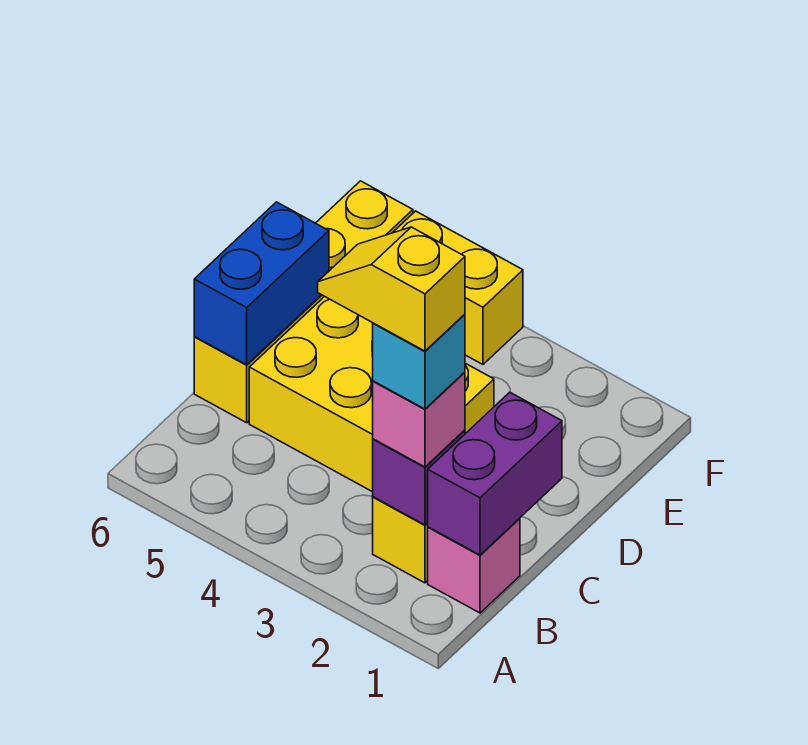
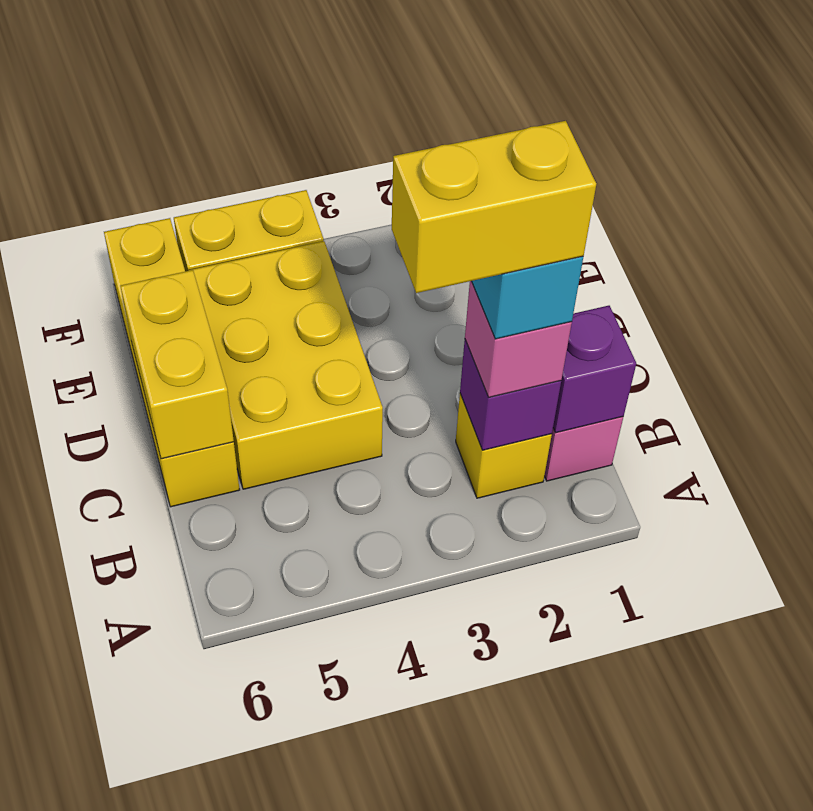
purple 1x2 brick [428,392,562,555] -> purple 1x1 brick [553,306,636,433]
yellow 1x2 slope [318,227,465,351] -> yellow 1x2 brick [392,121,596,293]
yellow 2x3 brick [249,297,494,492] -> yellow 2x3 brick turned to [189,241,383,489]
blue 1x2 brick [194,202,329,365] -> yellow 1x2 brick [120,270,234,459]

